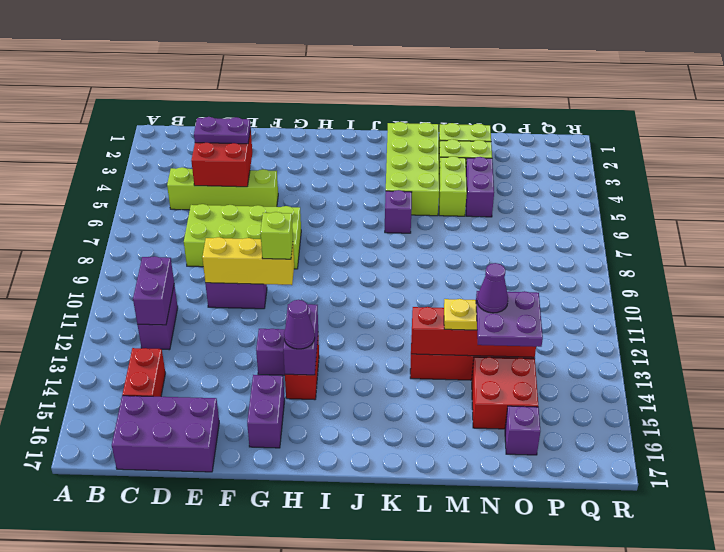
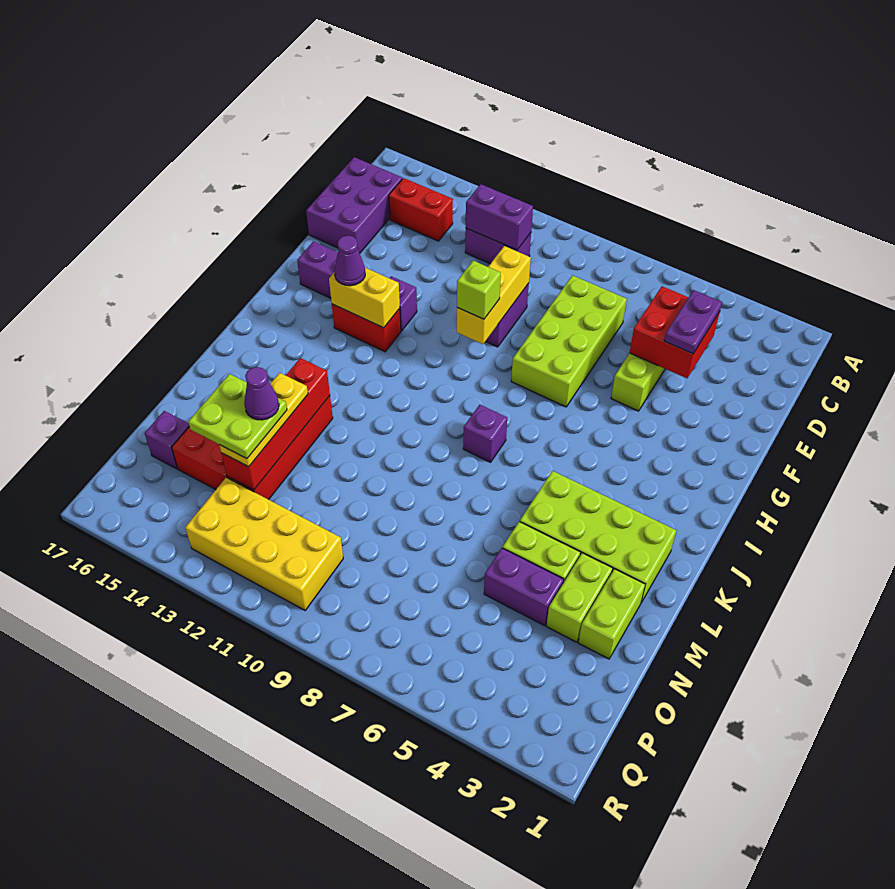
purple 1x2 brick [283,304,318,375] -> yellow 1x2 brick [329,268,400,328]
purple 1x1 brick [385,190,412,233] -> purple 1x1 brick moved to [463,405,507,462]
purple 2x2 plate [476,291,543,347] -> lime 2x2 plate [188,374,287,459]
none -> yellow 2x4 brick [185,478,343,610]

